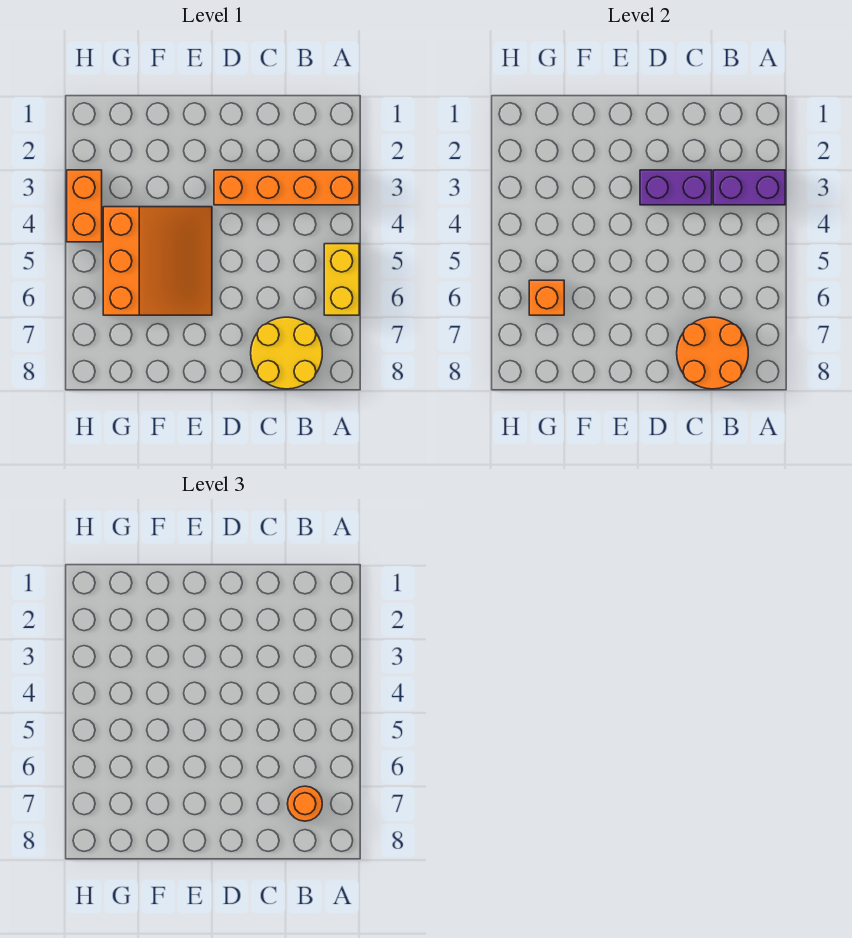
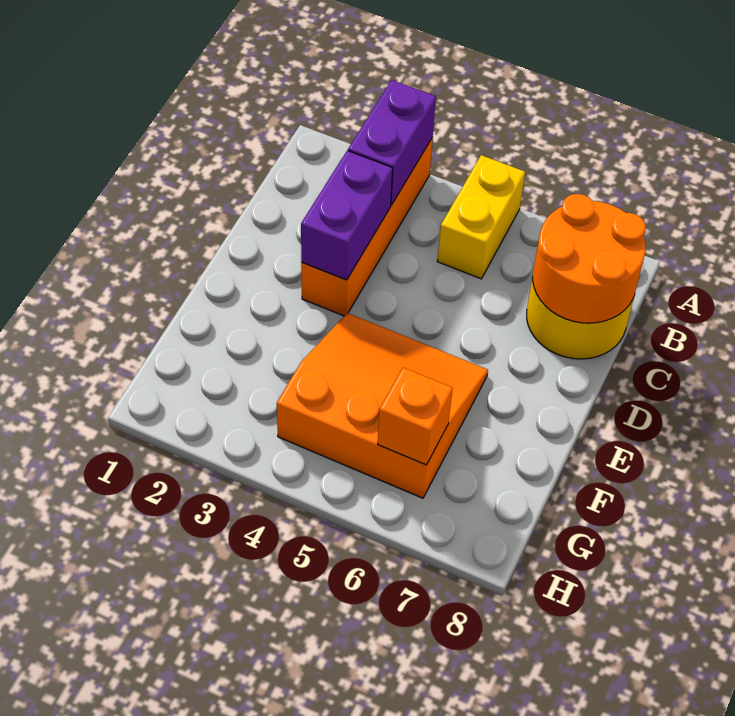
yellow 1x2 brick [324,244,359,315] -> yellow 1x2 brick turned to [437,155,525,279]
orange 1x1 round brick [287,786,322,821] -> none
orange 1x2 brick [67,170,102,242] -> none

